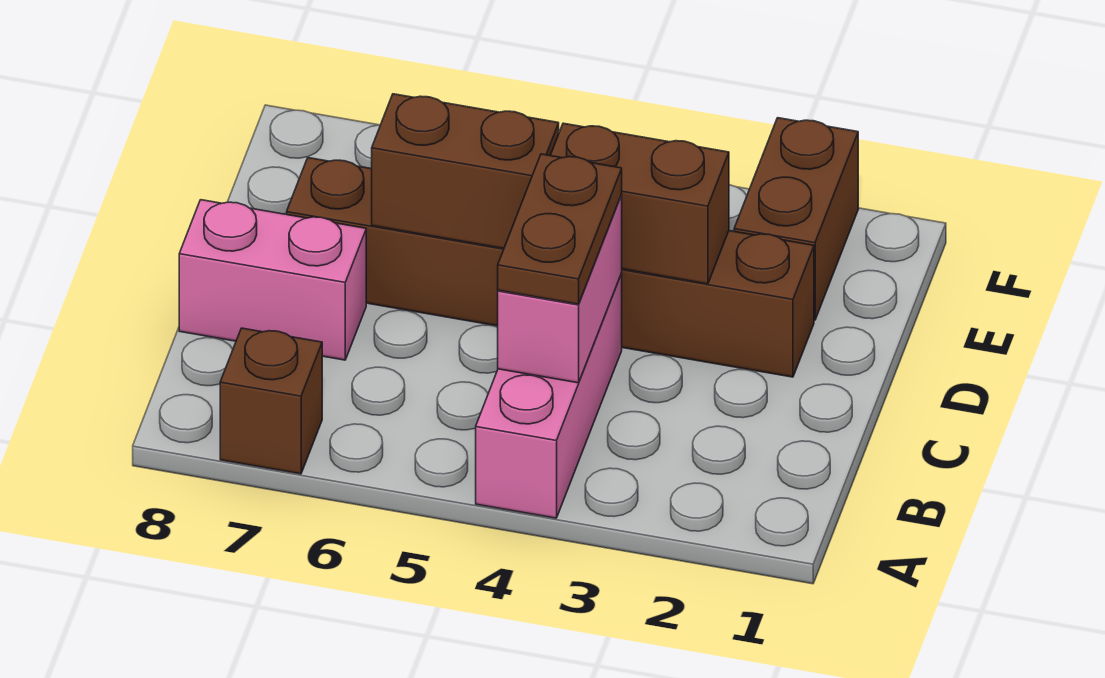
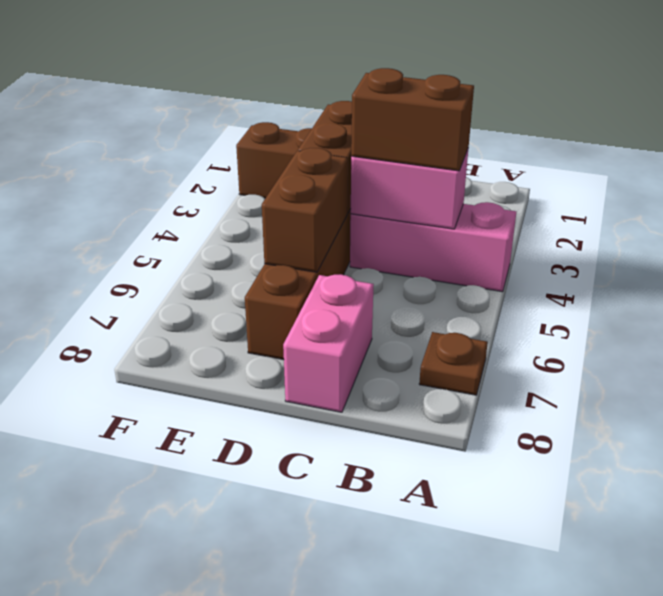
brown 1x1 brick [220,328,322,474] -> brown 1x1 plate [419,332,488,395]
brown 1x2 plate [498,154,622,304] -> brown 1x2 brick [351,68,474,171]

